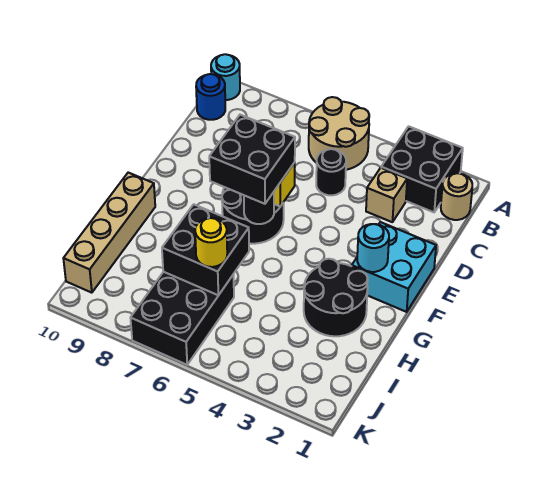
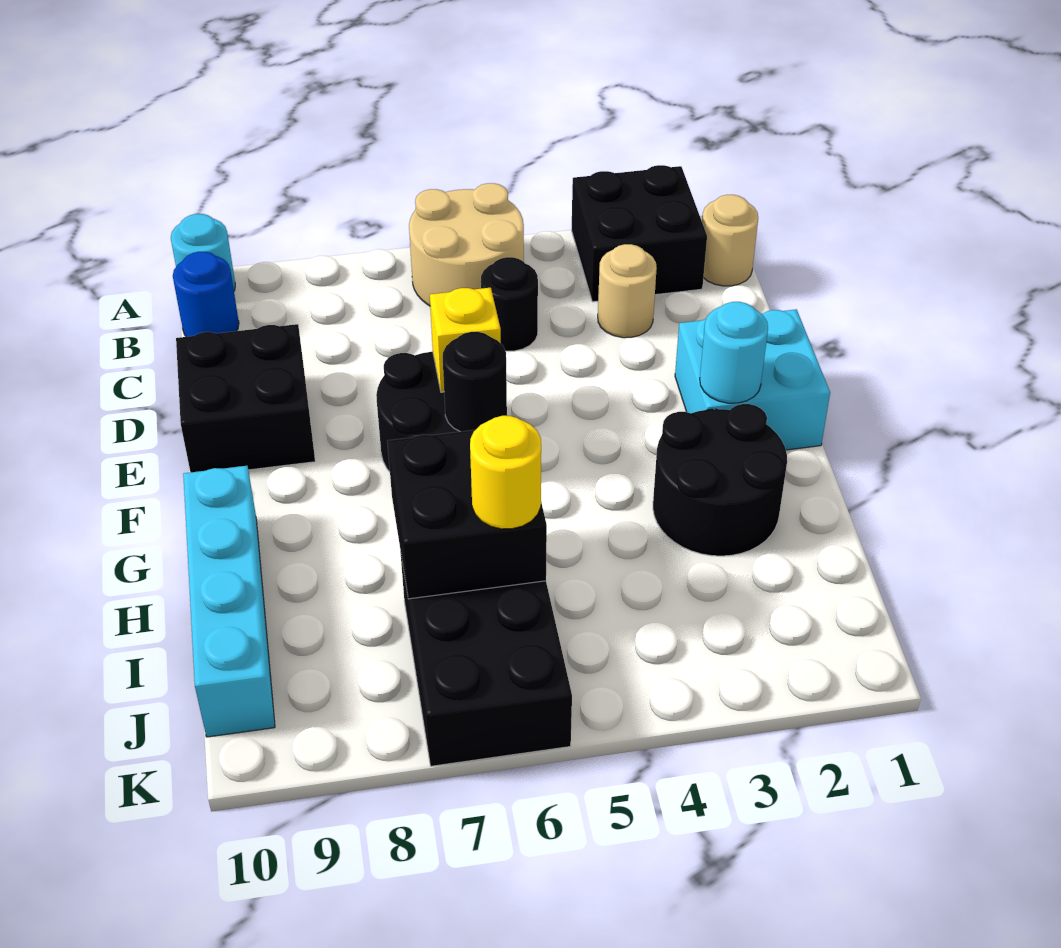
tan 1x1 brick [366,168,407,222] -> tan 1x1 round brick [598,244,657,338]
black 2x2 brick [209,115,295,204] -> black 2x2 brick moved to [176,324,315,472]
tan 1x4 brick [63,173,155,293] -> cyan 1x4 brick [183,466,275,737]

